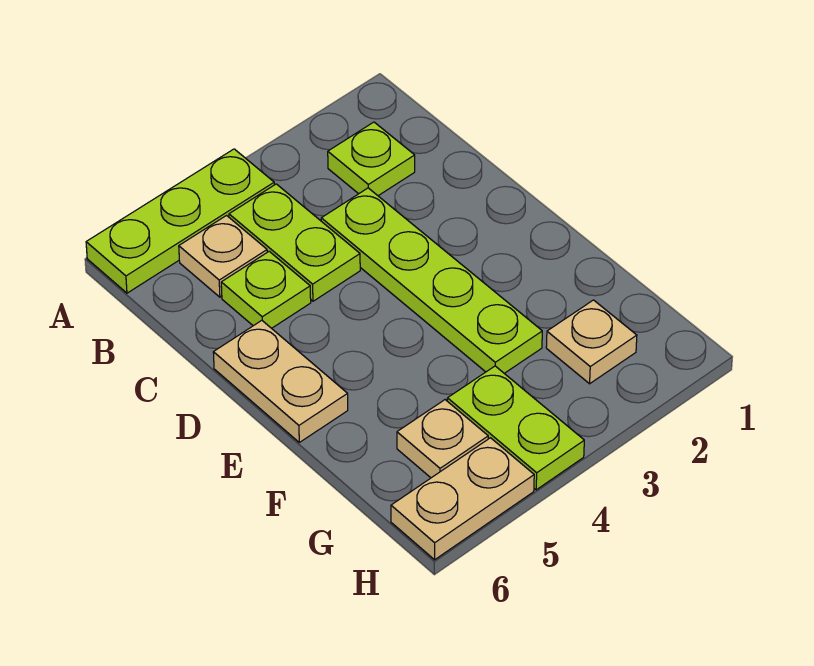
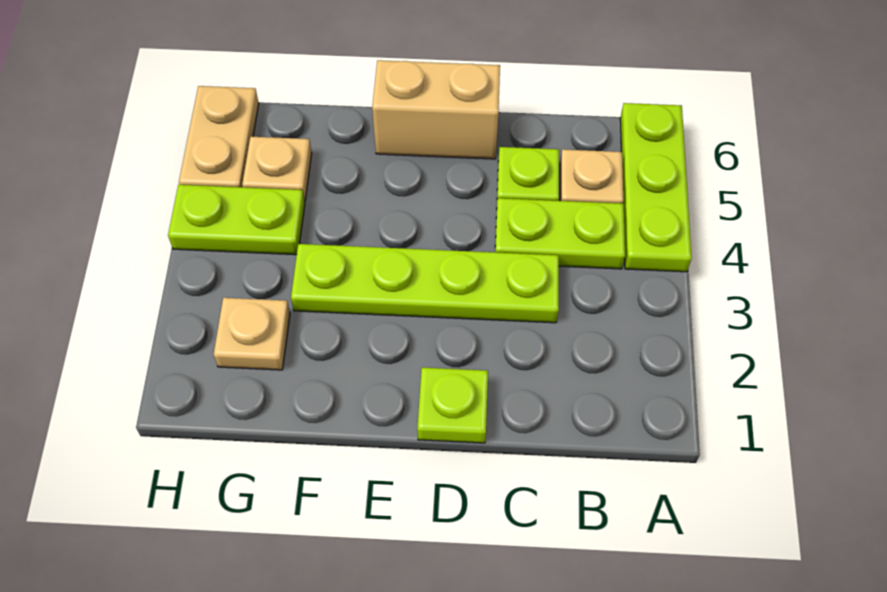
lime 1x1 plate [328,122,415,196] -> lime 1x1 plate moved to [417,367,488,443]
tan 1x2 plate [213,321,348,442] -> tan 1x2 brick [372,60,500,159]

